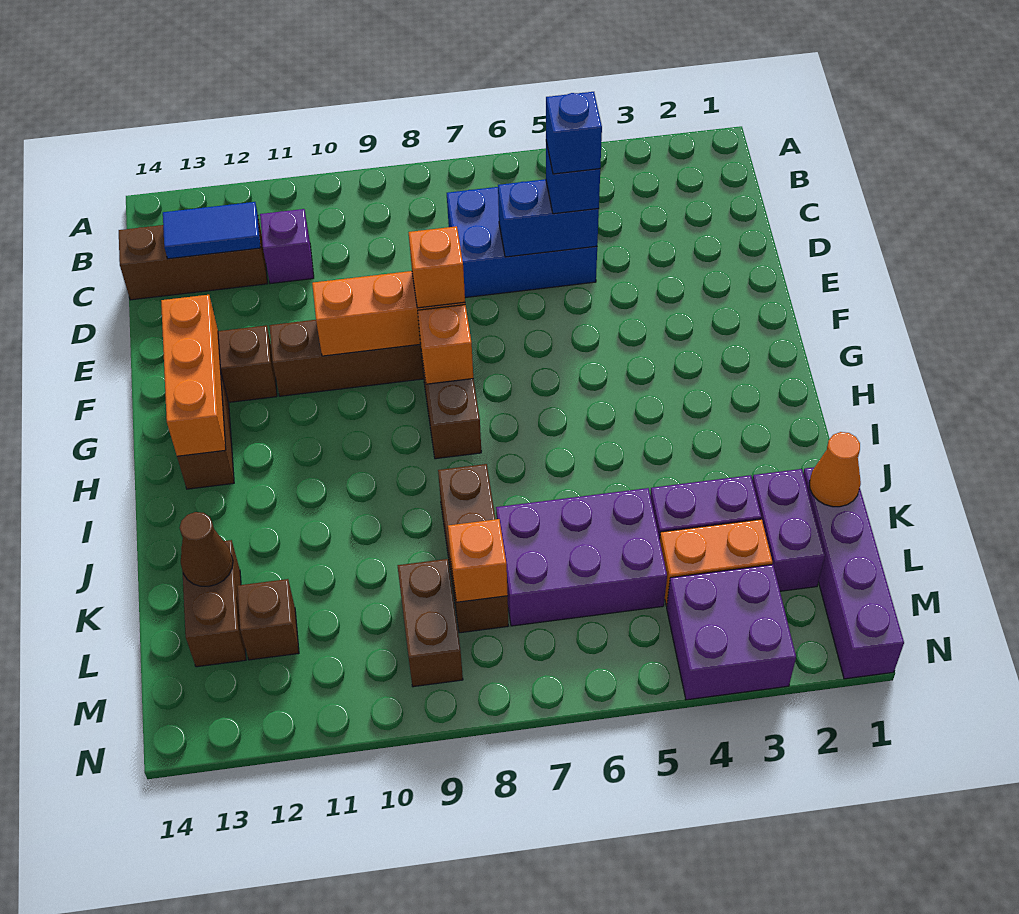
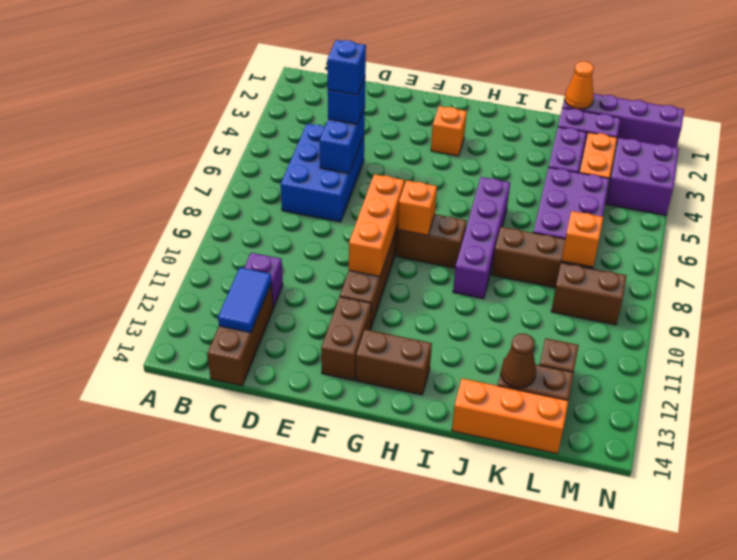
orange 1x1 brick [409,226,465,308] -> orange 1x1 brick moved to [431,106,467,156]
orange 1x3 brick [161,295,226,456] -> orange 1x3 brick moved to [452,378,568,454]
none -> purple 1x4 brick [453,177,510,299]

